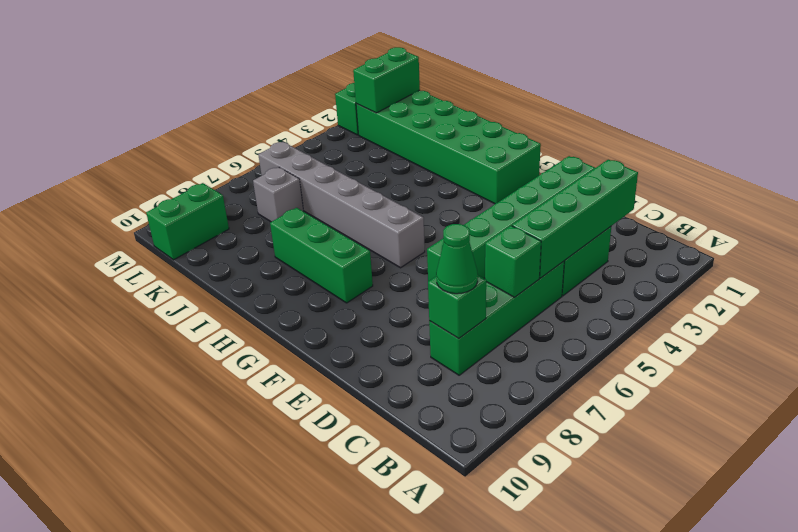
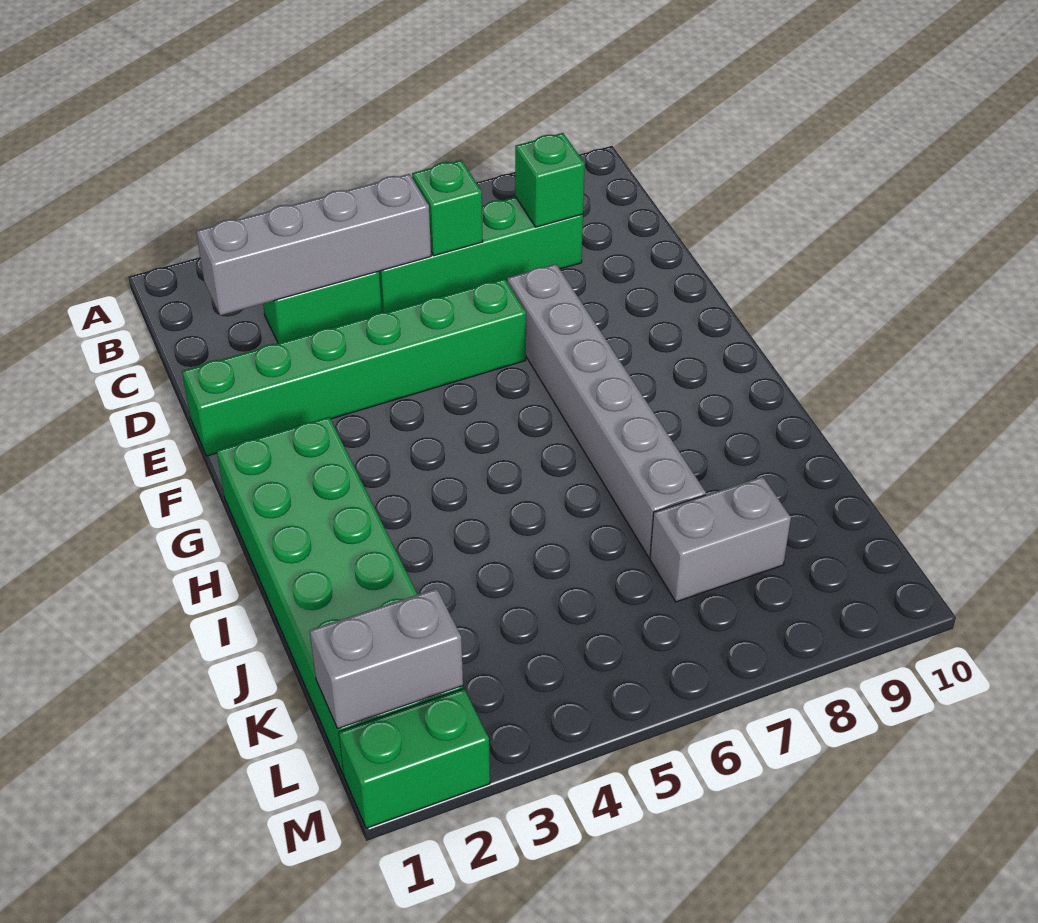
green 1x4 brick [512,160,638,278] -> grey 1x4 brick [196,174,431,315]
green 1x1 cone [436,224,478,294] -> none
grey 1x6 brick [258,142,425,268] -> grey 1x6 brick moved to [507,264,706,557]
green 1x3 brick [270,208,373,303] -> none
grey 1x1 brick [253,167,304,222] -> grey 1x2 brick [650,477,791,602]
green 1x2 brick [353,47,420,113] -> grey 1x2 brick [310,588,463,729]
green 1x2 brick [146,183,229,260] -> none

